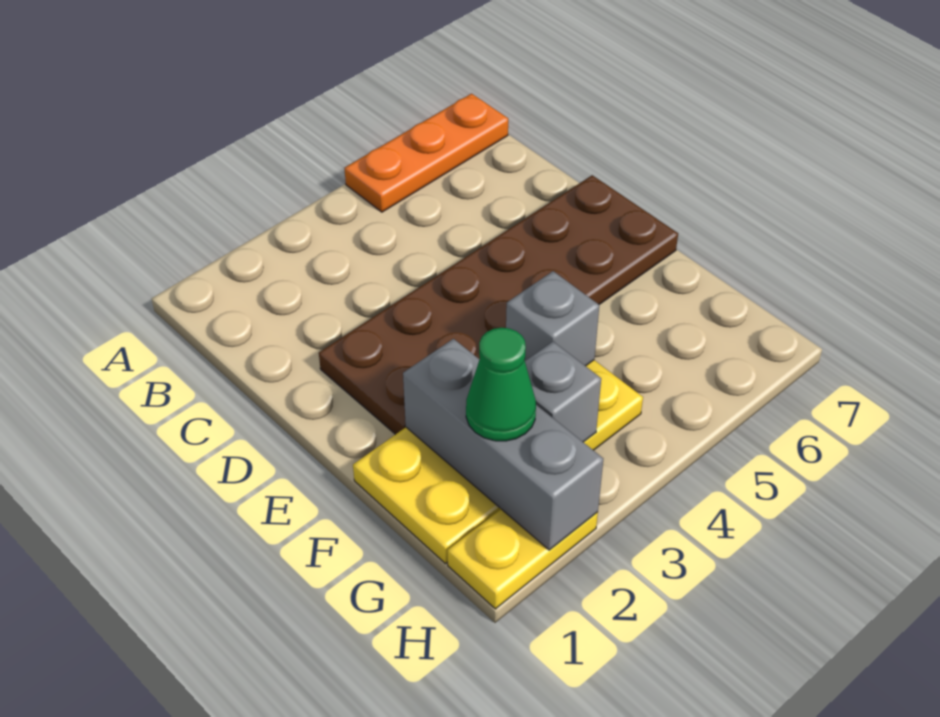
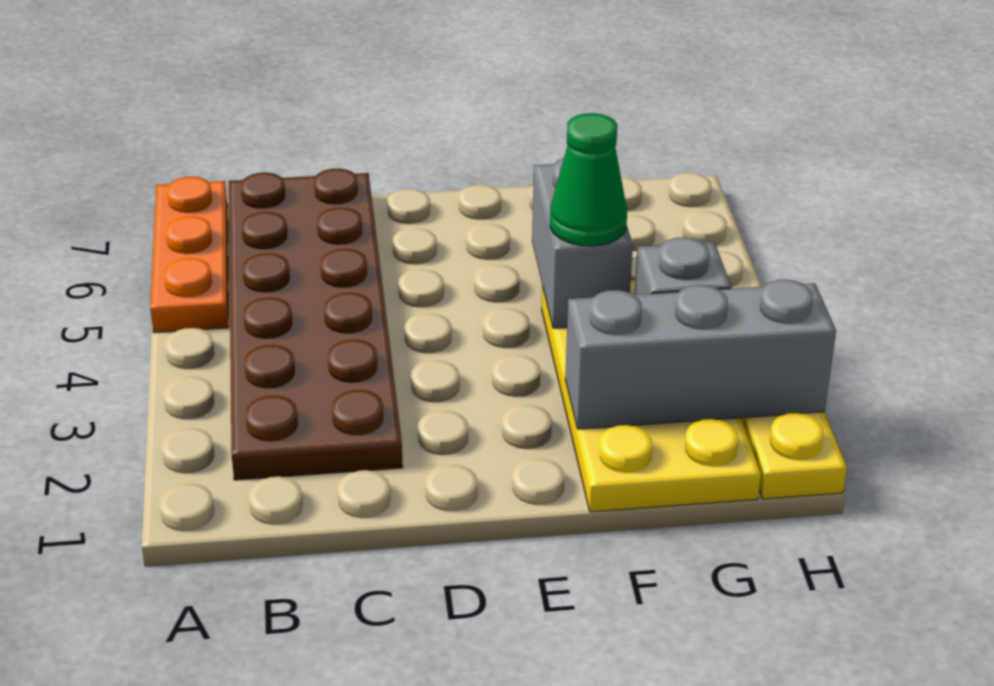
brown 2x6 plate [319,175,678,435] -> brown 2x6 plate moved to [229,168,403,480]
grey 1x1 brick [506,271,599,366] -> grey 1x2 brick [532,158,633,328]
green 1x1 cone [466,328,536,441] -> green 1x1 cone moved to [550,113,627,246]

